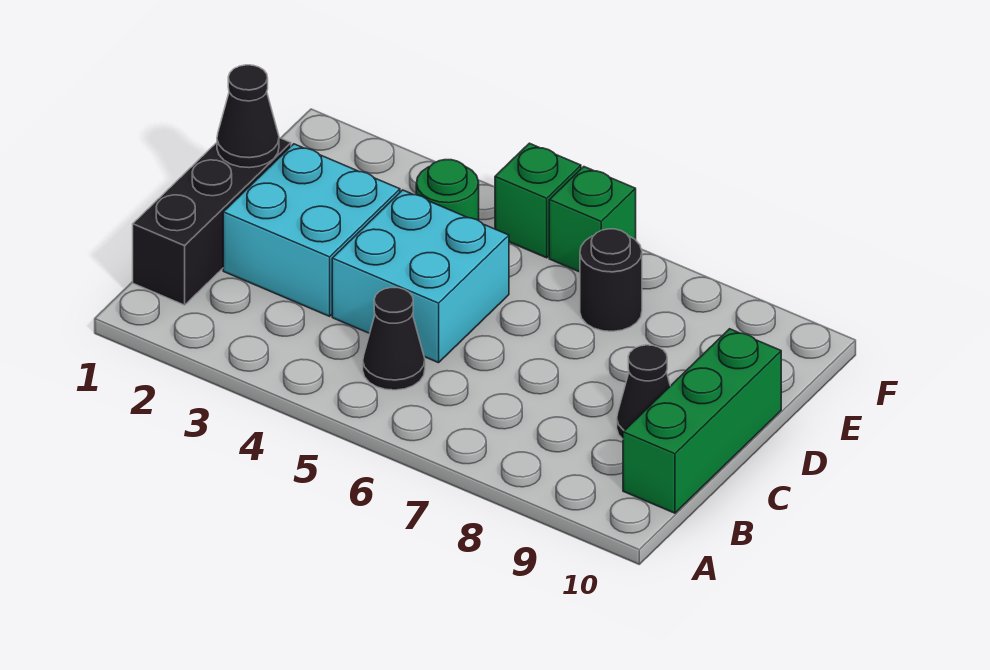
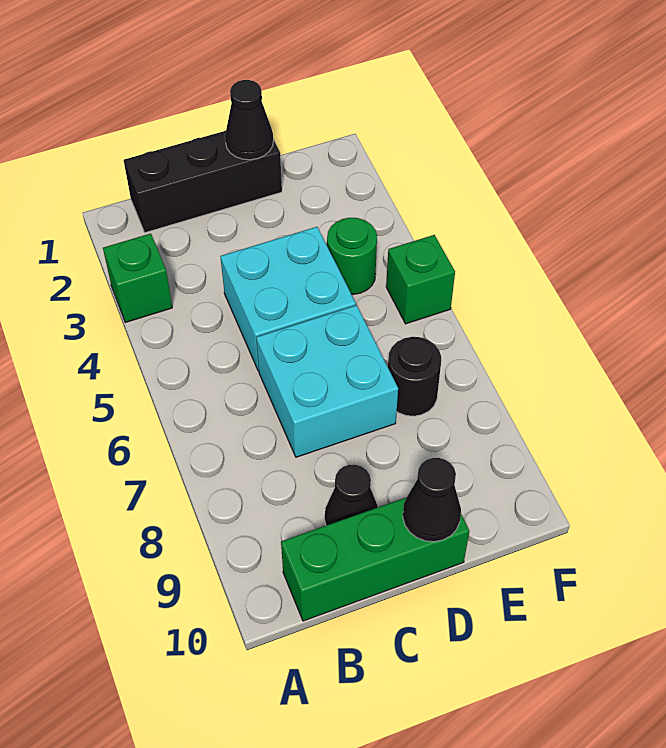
black 1x1 cone [363,288,425,390] -> black 1x1 cone moved to [403,458,461,542]
cyan 2x2 brick [223,144,400,316] -> cyan 2x2 brick moved to [256,305,398,457]
green 1x1 brick [549,167,636,272] -> green 1x1 brick moved to [103,234,172,322]

